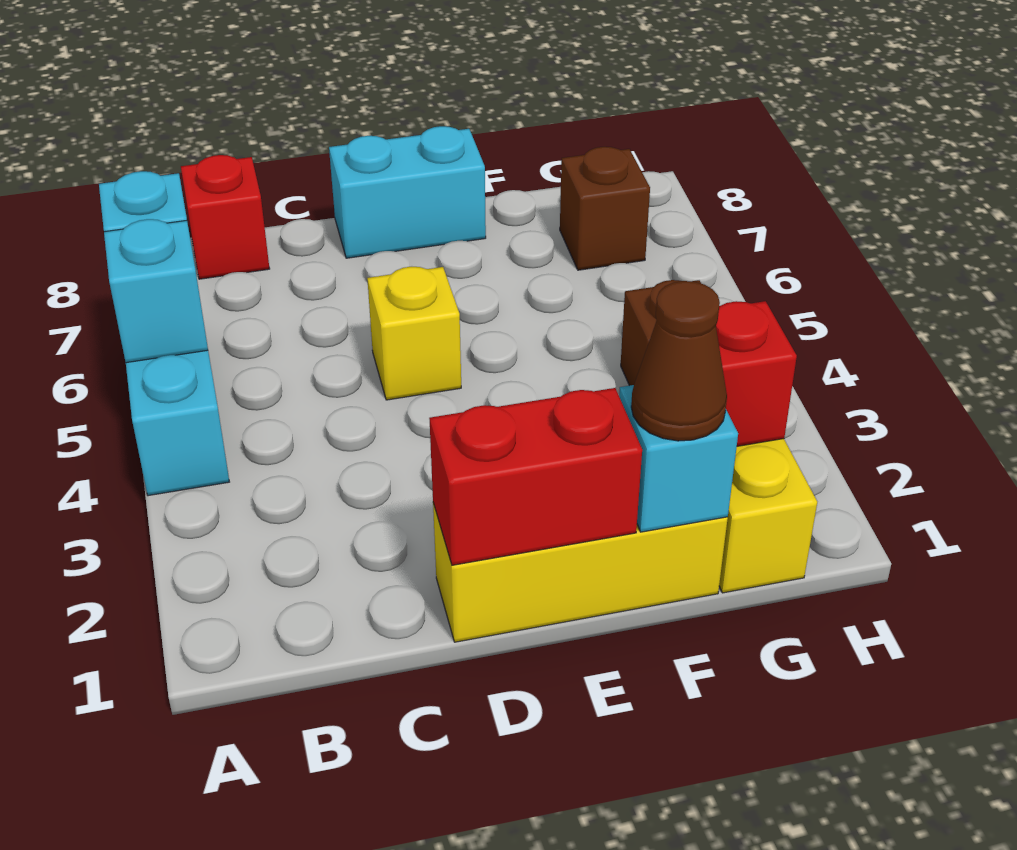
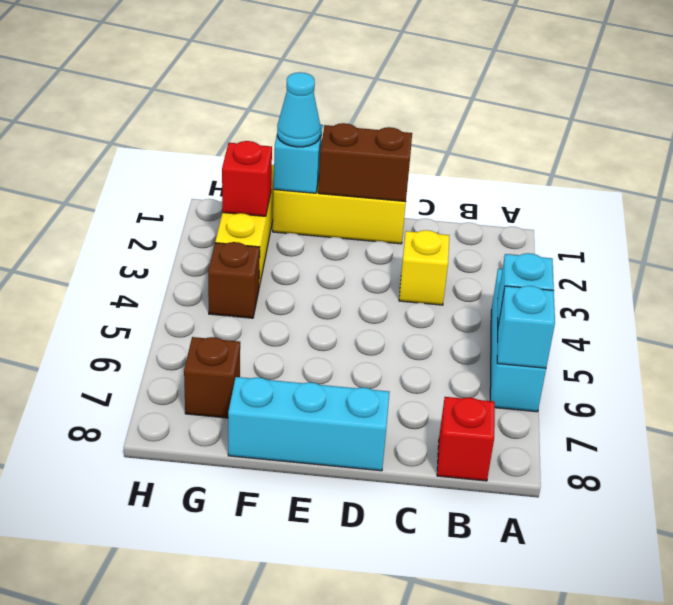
red 1x2 brick [429,388,642,565] -> brown 1x2 brick [318,123,412,202]
yellow 1x1 brick [367,267,461,400] -> yellow 1x1 brick moved to [399,230,449,305]
cyan 1x2 brick [329,126,486,258] -> cyan 1x3 brick [228,377,390,471]
brown 1x1 cone [631,281,727,441] -> cyan 1x1 cone [277,72,321,147]

